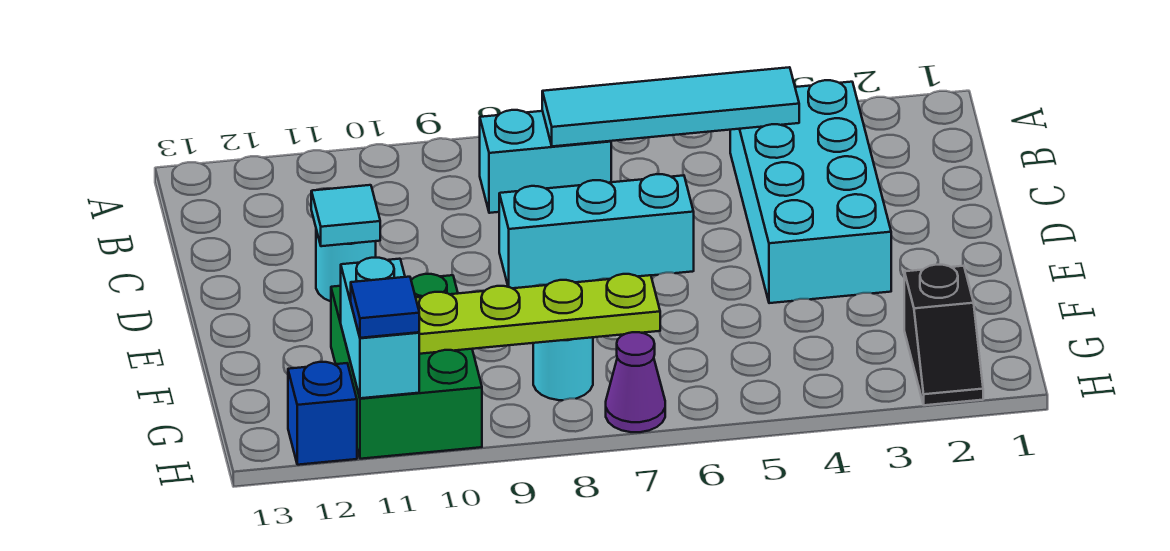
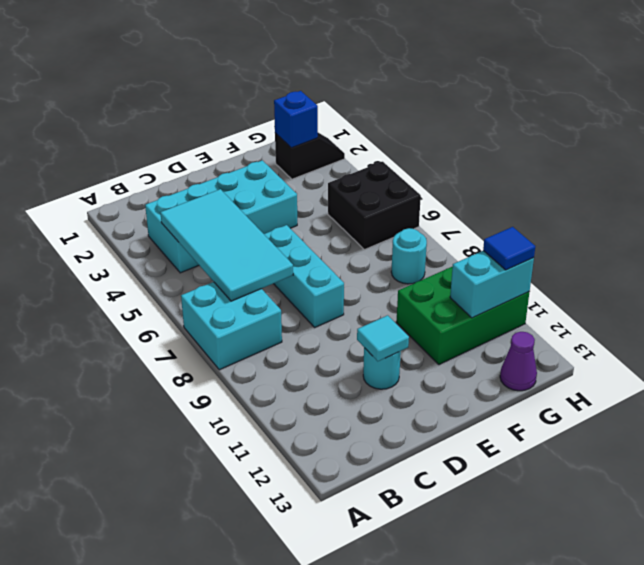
cyan 1x4 tile [542,67,799,146] -> cyan 2x4 tile [160,189,293,301]
cyan 1x2 brick [480,110,611,213] -> cyan 2x2 brick [181,282,282,370]
none -> black 2x2 brick [328,162,421,250]
lime 1x4 plate [416,274,660,354] -> none
purple 1x1 cone [606,332,665,432] -> purple 1x1 cone moved to [500,332,537,391]
blue 1x1 brick [288,362,357,465] -> blue 1x1 brick moved to [274,91,318,148]

